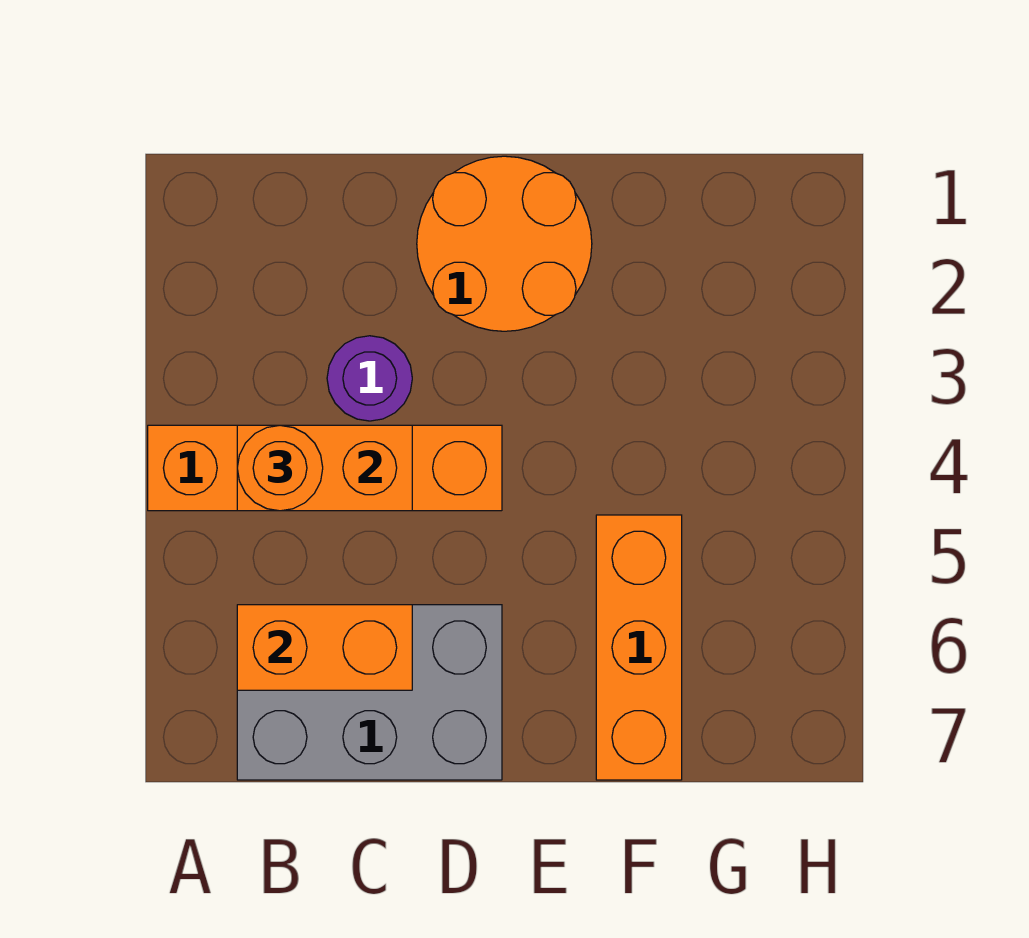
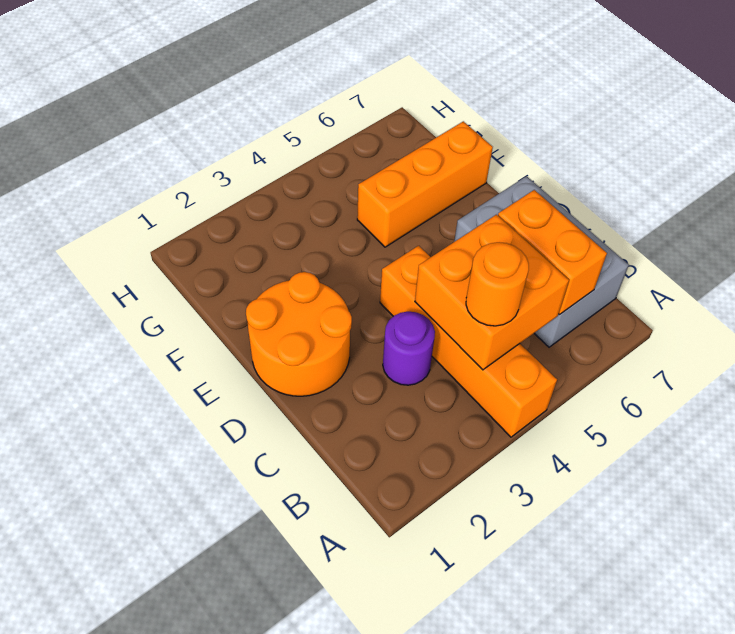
orange 1x2 brick [237,425,412,511] -> orange 2x2 brick [415,215,569,370]

